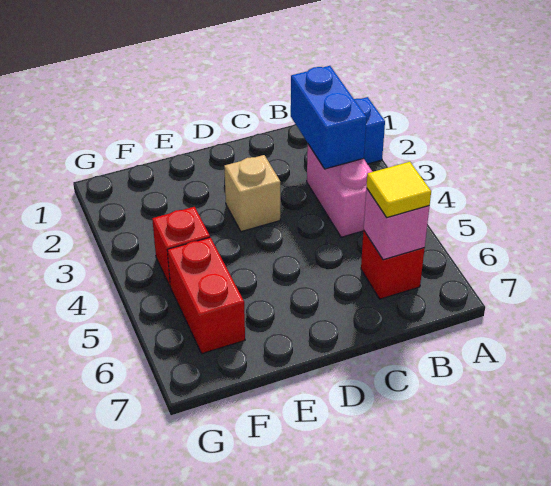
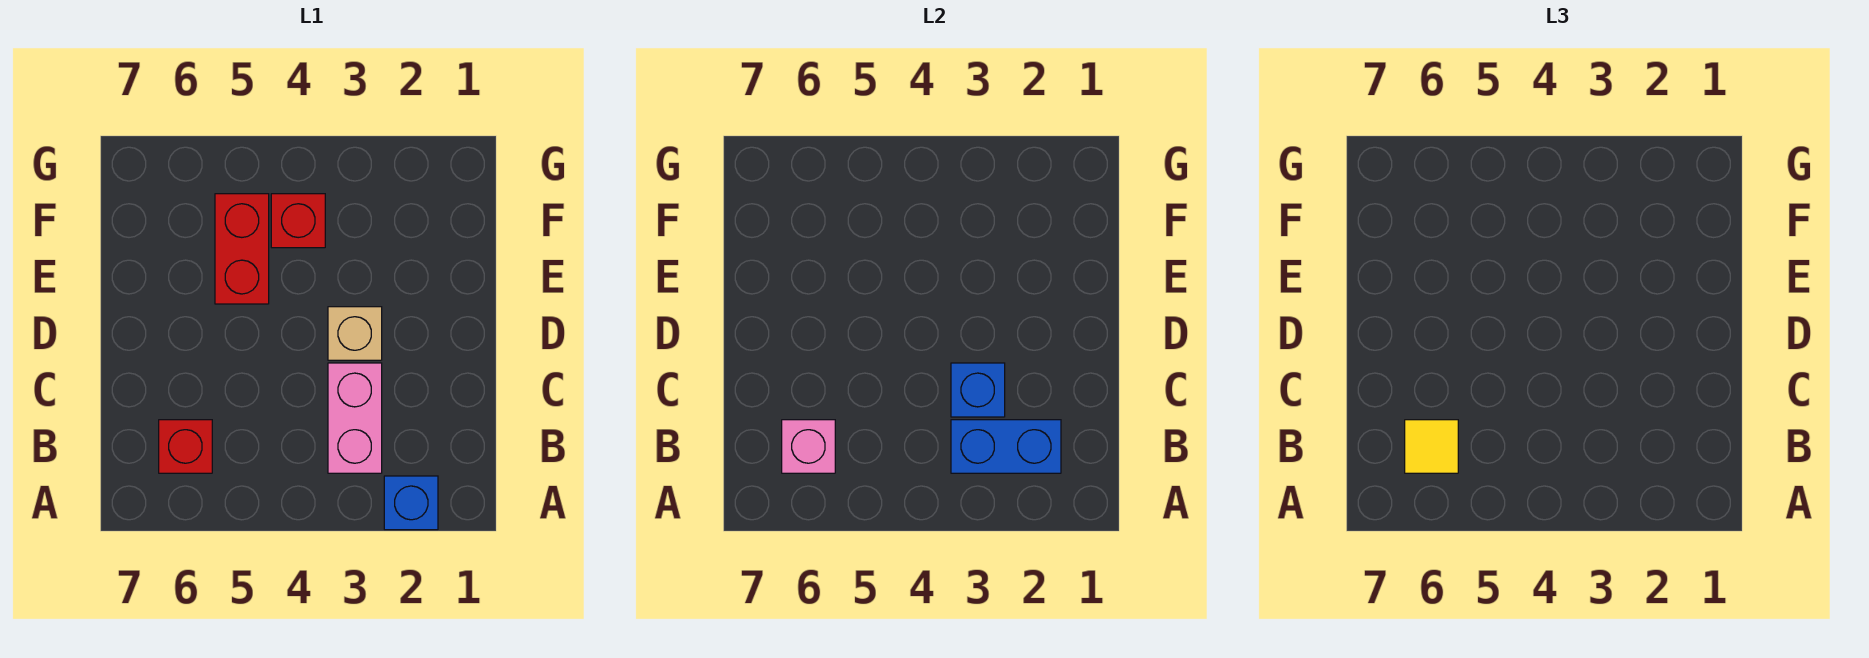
pink 1x2 brick [307,144,373,237] -> pink 1x2 brick turned to [328,363,382,473]
none -> blue 1x1 brick [951,363,1005,417]
red 1x2 brick [167,237,245,353] -> red 1x2 brick turned to [215,194,269,304]

